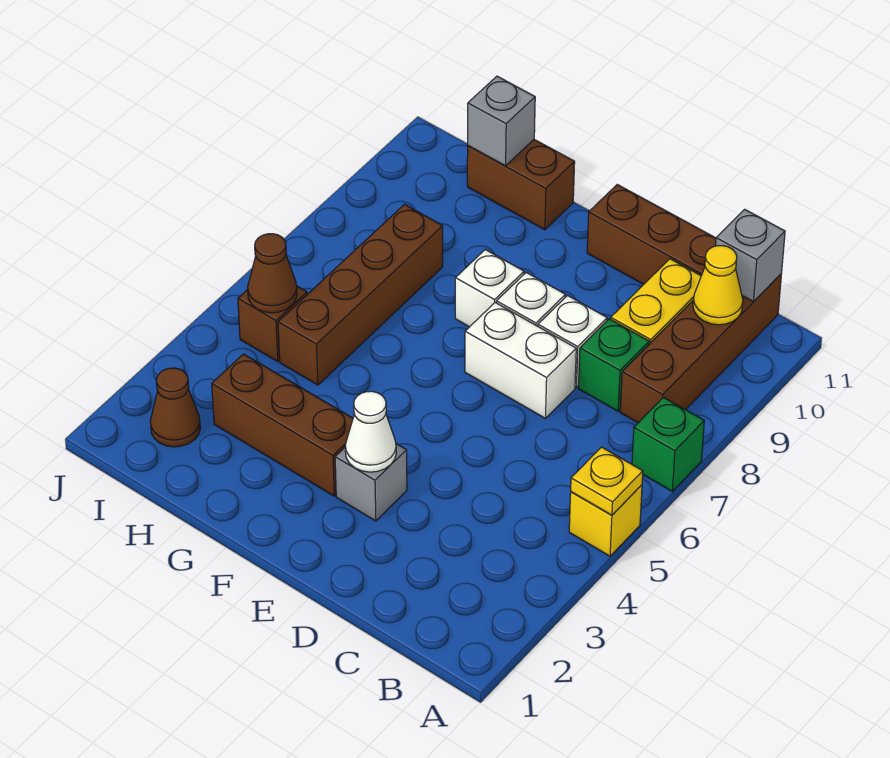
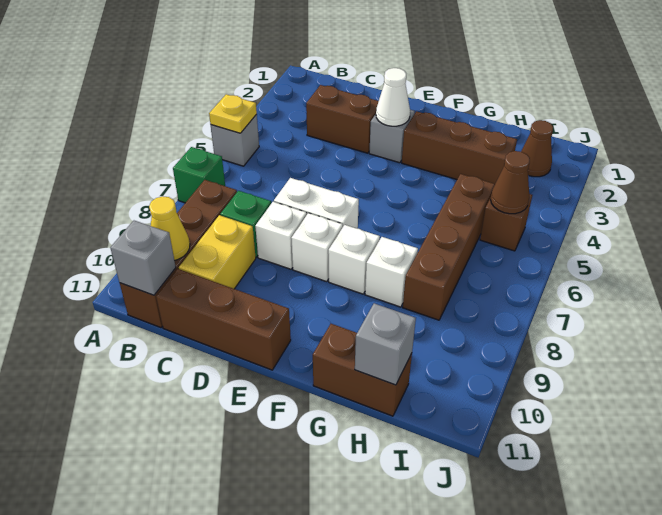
yellow 1x1 brick [569,485,642,556] -> grey 1x1 brick [211,115,259,166]
none -> brown 1x2 brick [306,85,379,153]
none -> white 1x1 brick [365,237,418,307]

